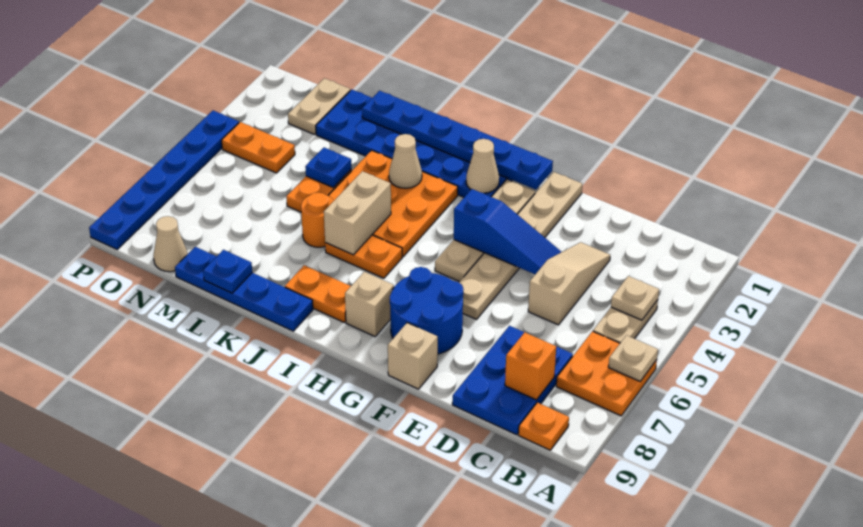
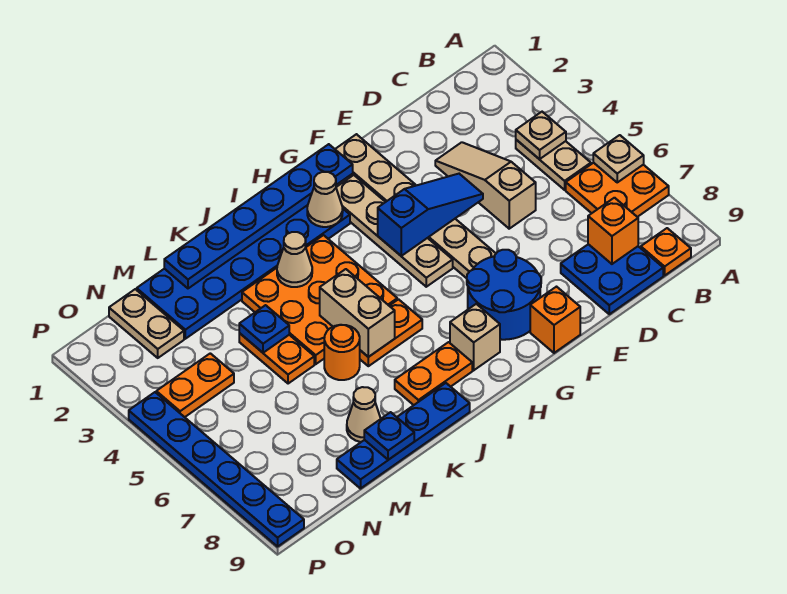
blue 2x3 plate [452,326,573,435] -> blue 2x2 plate [561,244,663,314]
tan 1x1 brick [388,323,438,389] -> orange 1x1 brick [530,287,580,353]
tan 1x1 cone [153,216,187,272] -> tan 1x1 cone moved to [347,387,381,442]

